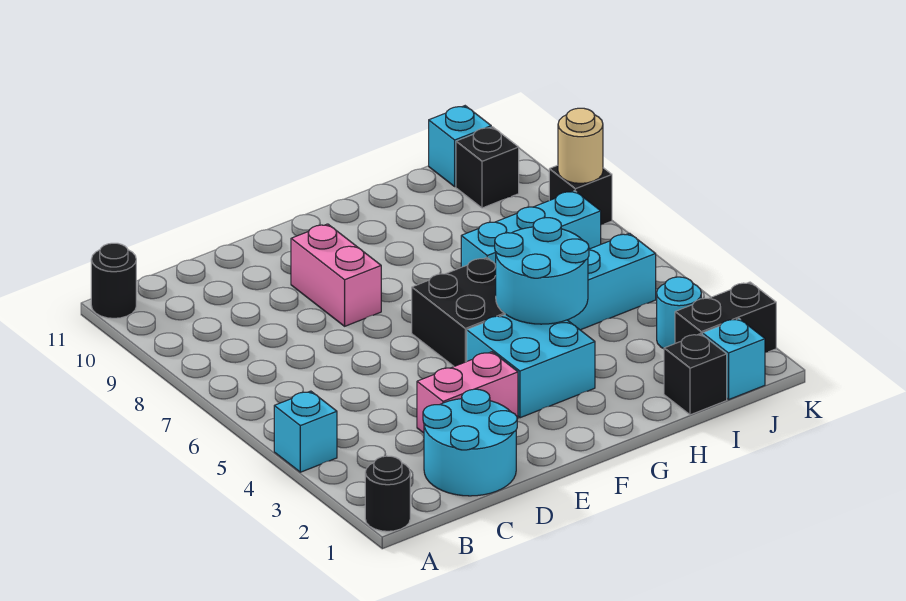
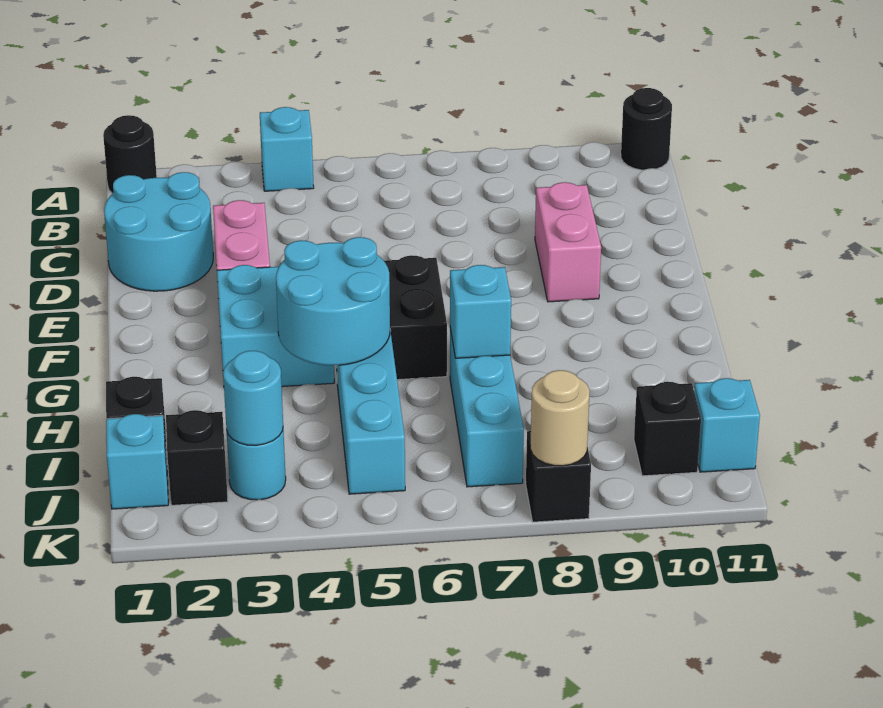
pink 1x2 brick [291,224,381,326] -> pink 1x2 brick turned to [535,182,601,302]
none -> cyan 1x1 brick [450,265,511,358]
black 1x2 brick [675,282,776,353] -> black 1x1 brick [166,410,228,505]
none -> cyan 1x1 round brick [223,351,283,445]

